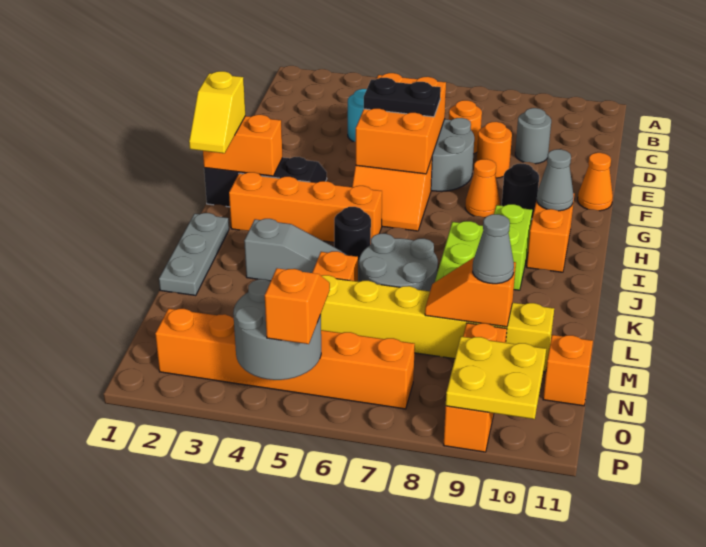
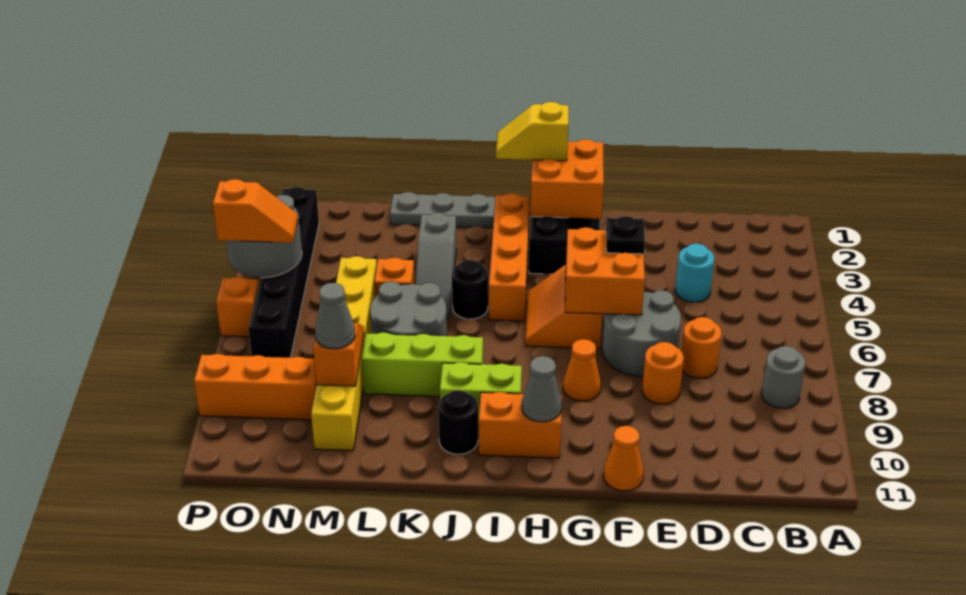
grey 1x1 round brick [515,108,551,164] -> grey 1x1 round brick moved to [762,346,806,408]
orange 2x3 brick [356,73,446,174] -> orange 2x2 brick [565,227,645,315]
black 1x2 plate [364,78,441,117] -> black 1x1 plate [606,216,645,254]
black 1x1 round brick [502,164,539,218] -> black 1x1 round brick moved to [438,390,478,454]
orange 1x2 brick [203,115,282,176] -> orange 2x2 brick [530,139,604,219]
orange 1x1 brick [543,335,593,406] -> orange 1x1 brick moved to [216,277,259,337]
orange 1x6 brick [155,308,415,409] -> black 1x6 brick [248,187,319,358]
yellow 2x2 plate [446,337,546,419] -> none

